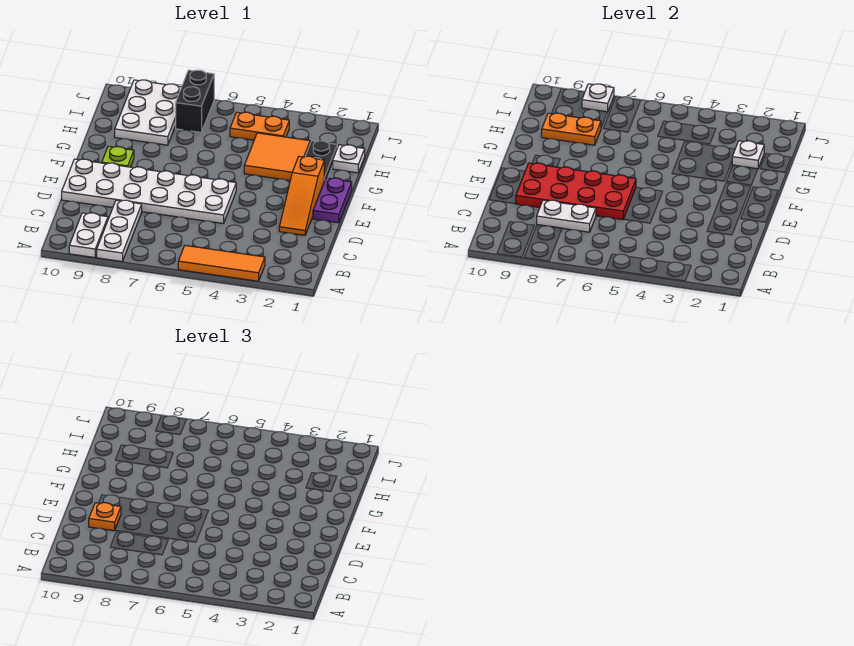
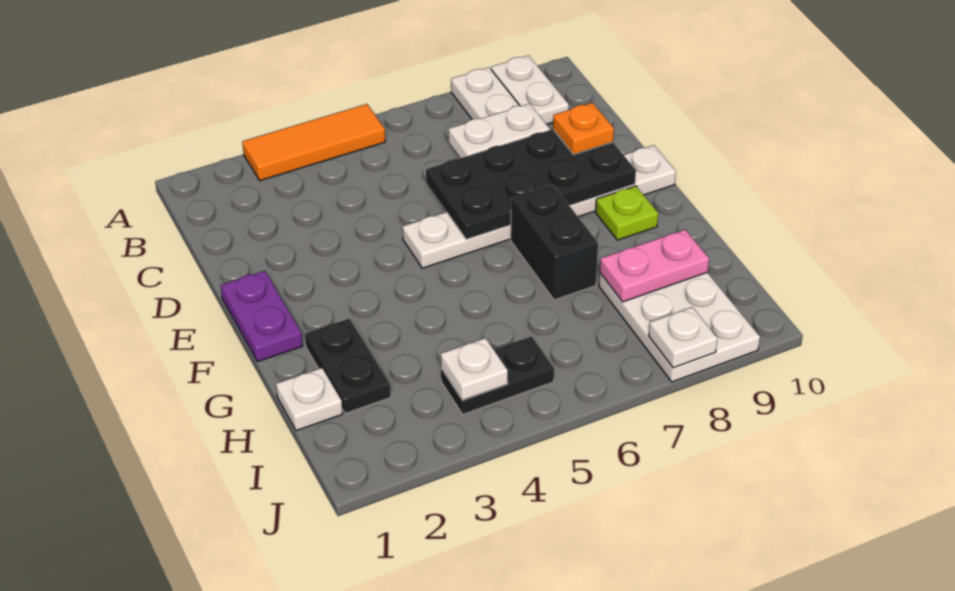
orange 1x3 slope [279,156,324,235] -> none
white 2x6 plate [62,159,236,224] -> white 1x6 plate [403,145,676,268]
red 2x4 plate [516,163,636,220] -> black 2x4 plate [426,129,636,239]
orange 2x2 tile [244,133,310,180] -> none
white 1x1 plate [732,141,764,169] -> white 1x1 plate moved to [441,338,508,400]
orange 1x2 plate [542,113,601,145] -> pink 1x2 plate [600,230,709,302]
orange 1x2 plate [230,112,289,140] -> black 1x2 plate [441,336,554,414]
black 1x2 brick [176,70,214,132] -> black 1x2 brick moved to [511,185,598,300]

